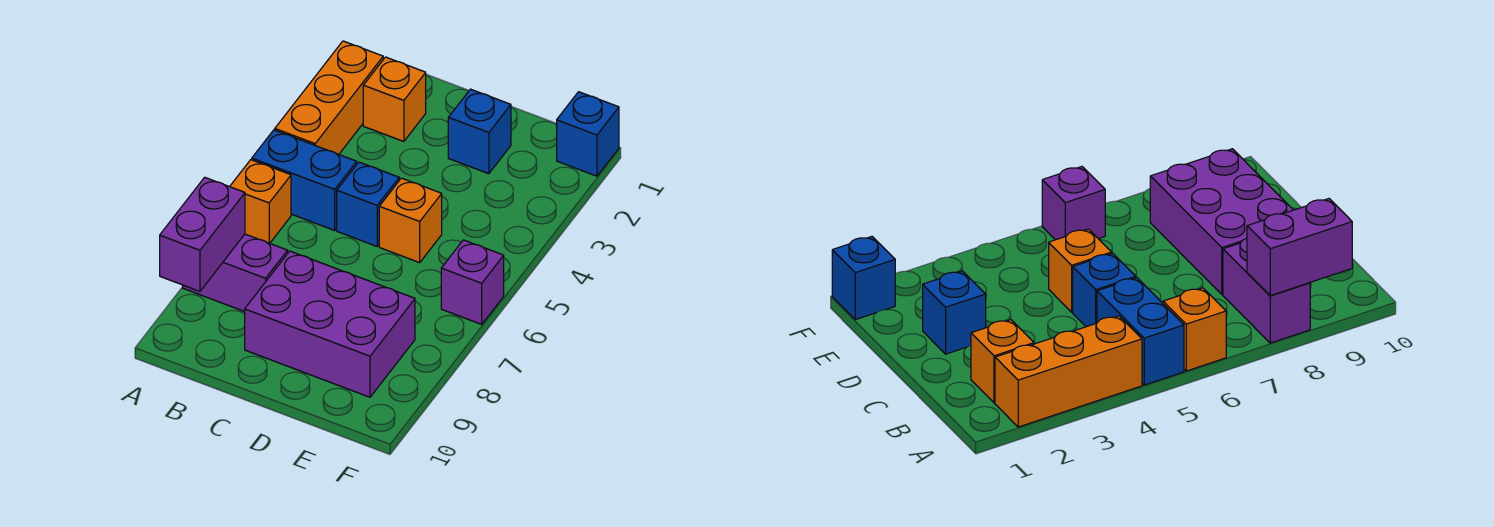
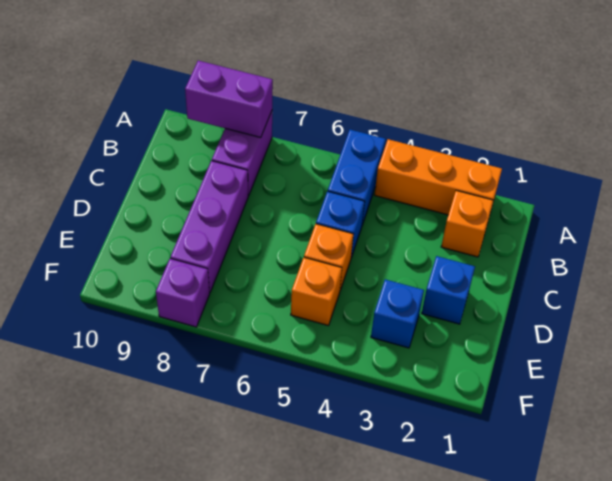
orange 1x1 brick [230,160,291,243] -> orange 1x1 brick moved to [291,257,342,326]
purple 2x3 brick [245,251,415,397] -> purple 1x3 brick [171,161,248,293]
blue 1x1 brick [557,92,619,176] -> blue 1x1 brick moved to [371,279,424,348]
purple 1x1 brick [441,240,504,324] -> purple 1x1 brick moved to [156,259,210,327]

